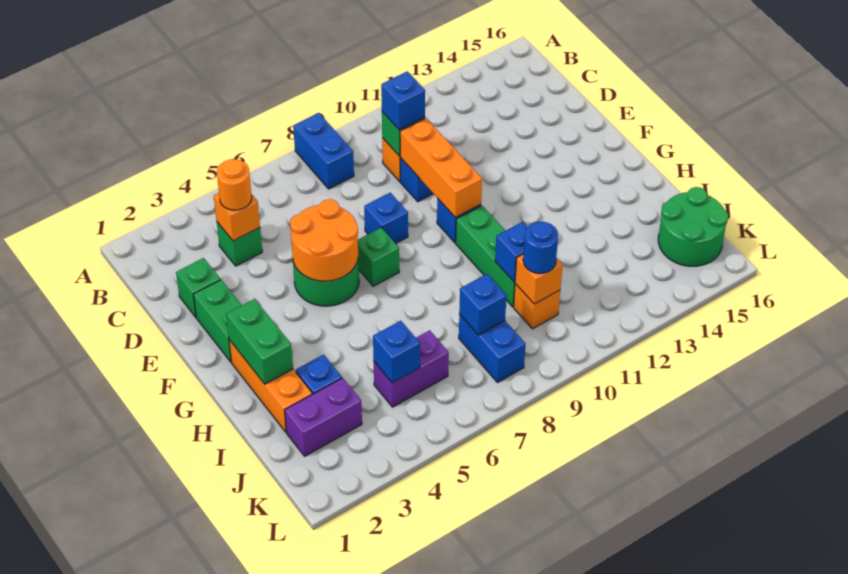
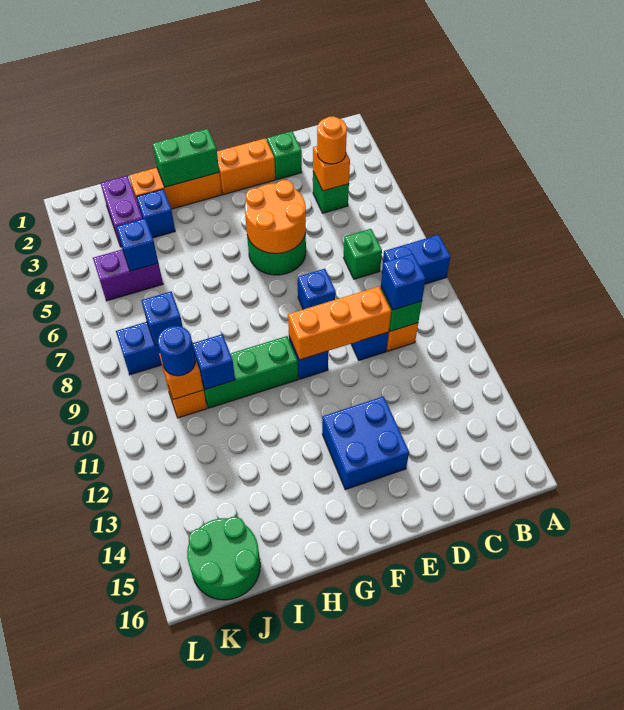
green 1x2 brick [193,280,242,362] -> orange 1x2 brick [217,138,275,195]
none -> blue 2x2 brick [322,396,409,490]
green 1x1 brick [358,228,399,286] -> green 1x1 brick moved to [343,229,382,279]
purple 1x2 brick [374,330,449,407] -> purple 1x2 brick turned to [93,249,163,301]

